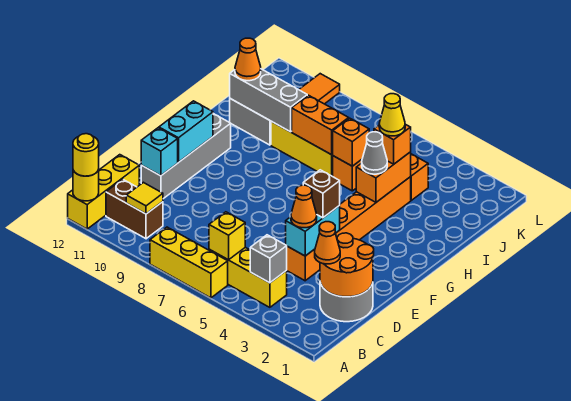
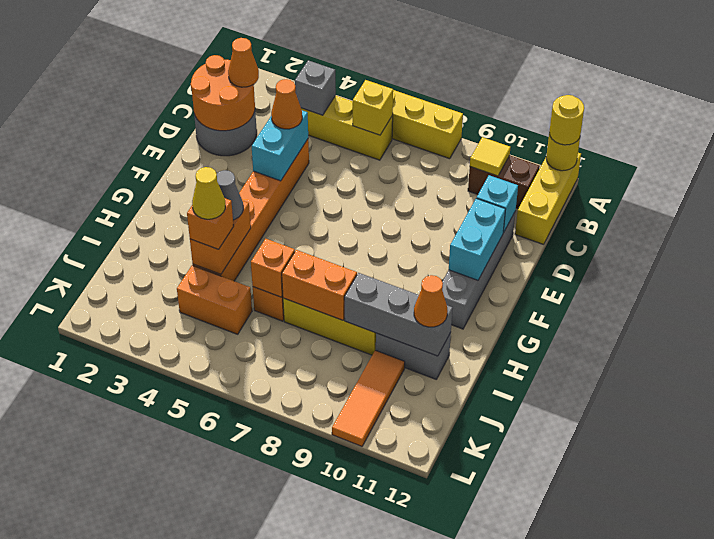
brown 1x1 brick [303,170,340,218] -> none

